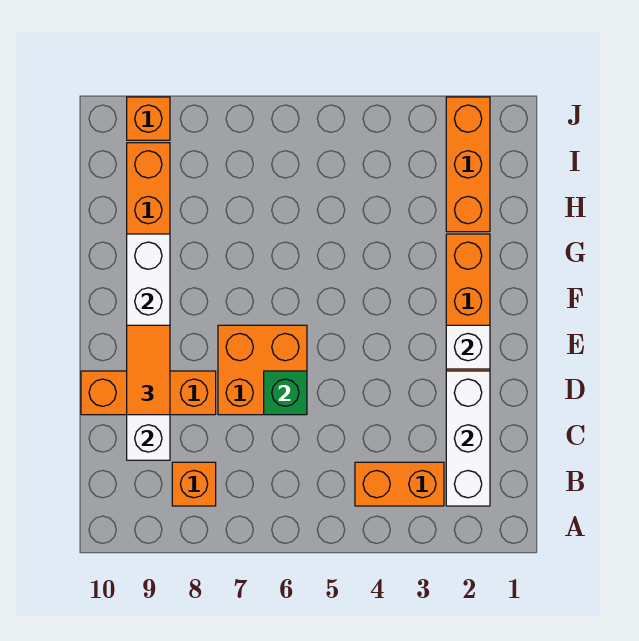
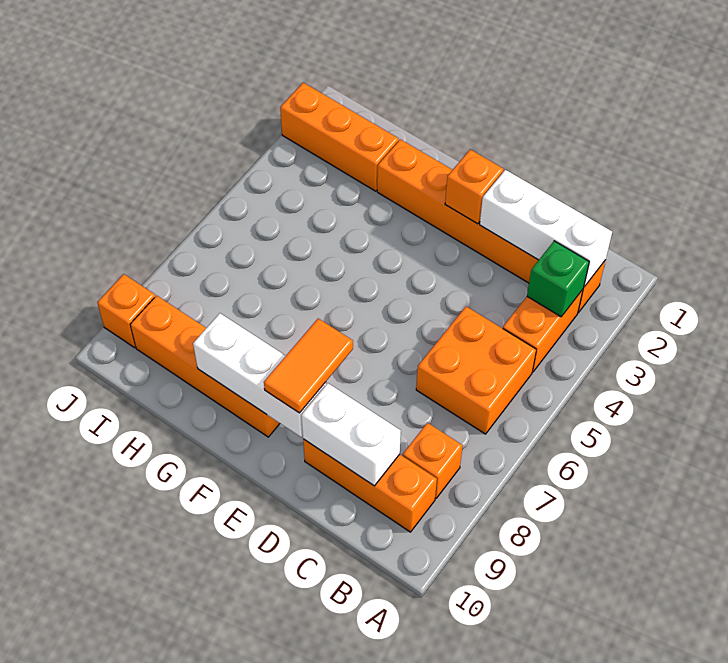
orange 2x2 brick [218,325,307,415] -> orange 2x2 brick moved to [416,306,536,434]
green 1x1 brick [264,371,307,415] -> green 1x1 brick moved to [527,241,589,317]
orange 1x3 brick [81,371,216,415] -> orange 1x3 brick turned to [303,439,437,532]
orange 1x2 tile [127,325,170,415] -> orange 1x2 tile turned to [264,319,353,413]
white 1x1 brick [446,325,490,369] -> orange 1x1 brick [445,150,504,224]

